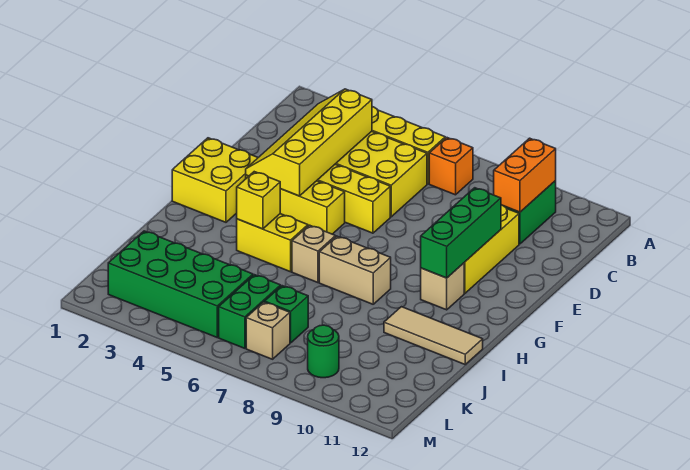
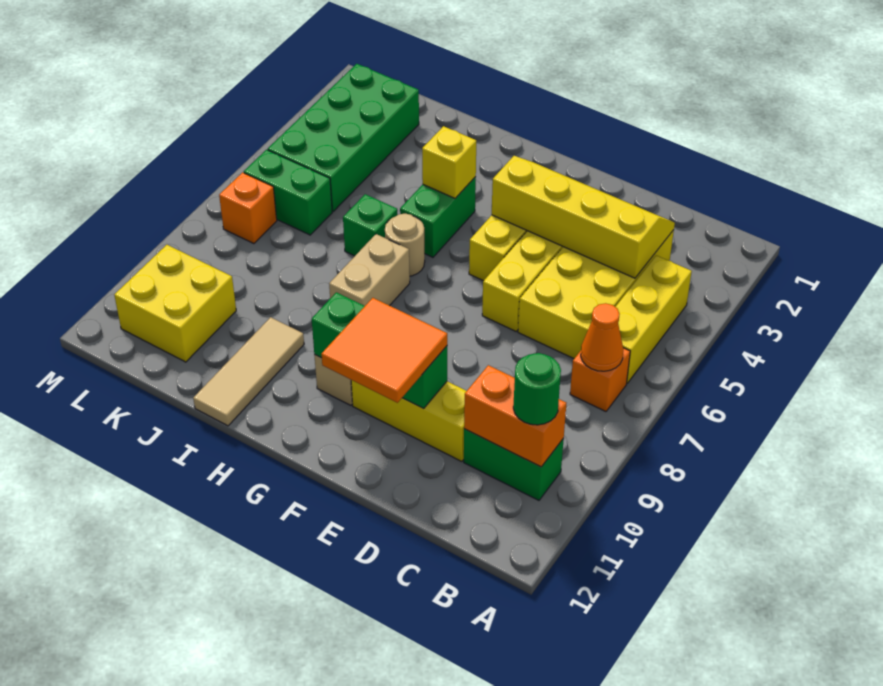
none -> orange 1x1 cone [581,303,623,371]
none -> orange 2x2 tile [321,298,447,403]
yellow 2x2 brick [172,138,258,222] -> yellow 2x2 brick moved to [114,245,236,362]
yellow 1x2 brick [237,214,308,272] -> green 1x2 brick [400,177,476,257]
tan 1x1 brick [292,225,336,283] -> tan 1x1 round brick [385,214,425,276]
green 1x1 brick [265,286,308,343] -> green 1x1 brick moved to [343,194,398,256]
tan 1x1 brick [246,302,290,359] -> orange 1x1 brick [219,172,277,244]
green 1x1 round brick [308,325,339,378] -> green 1x1 round brick moved to [513,353,561,425]

